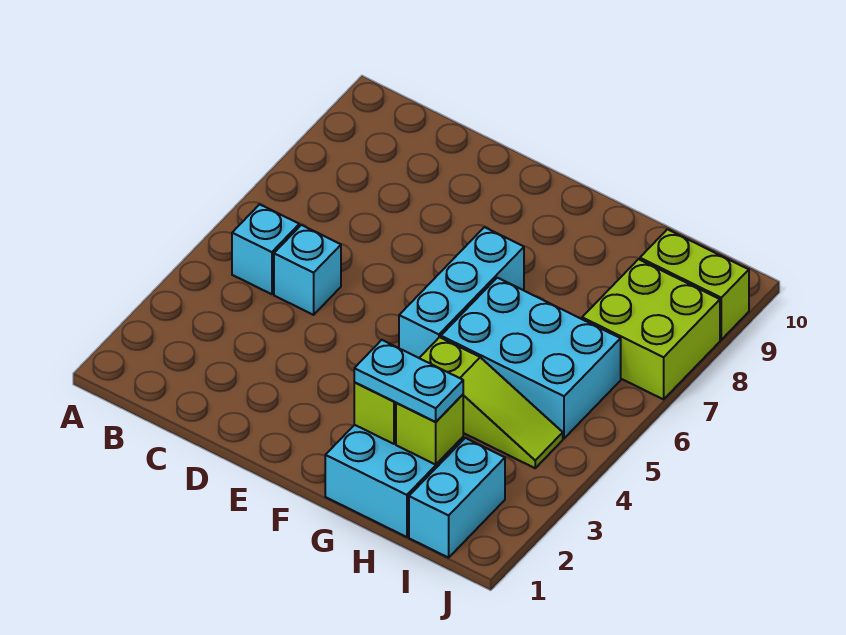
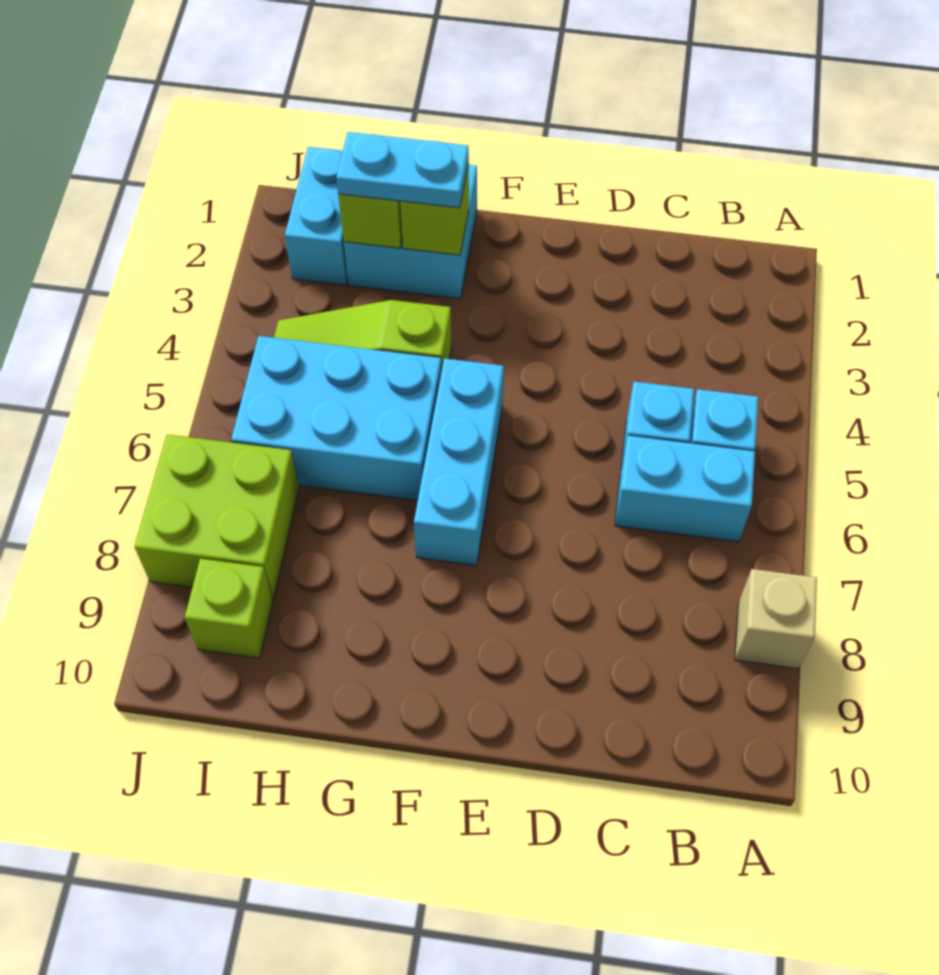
none -> tan 1x1 brick [735,569,817,669]
none -> cyan 1x2 brick [615,436,755,542]
lime 1x2 brick [640,229,749,340] -> lime 1x1 brick [185,559,273,658]

